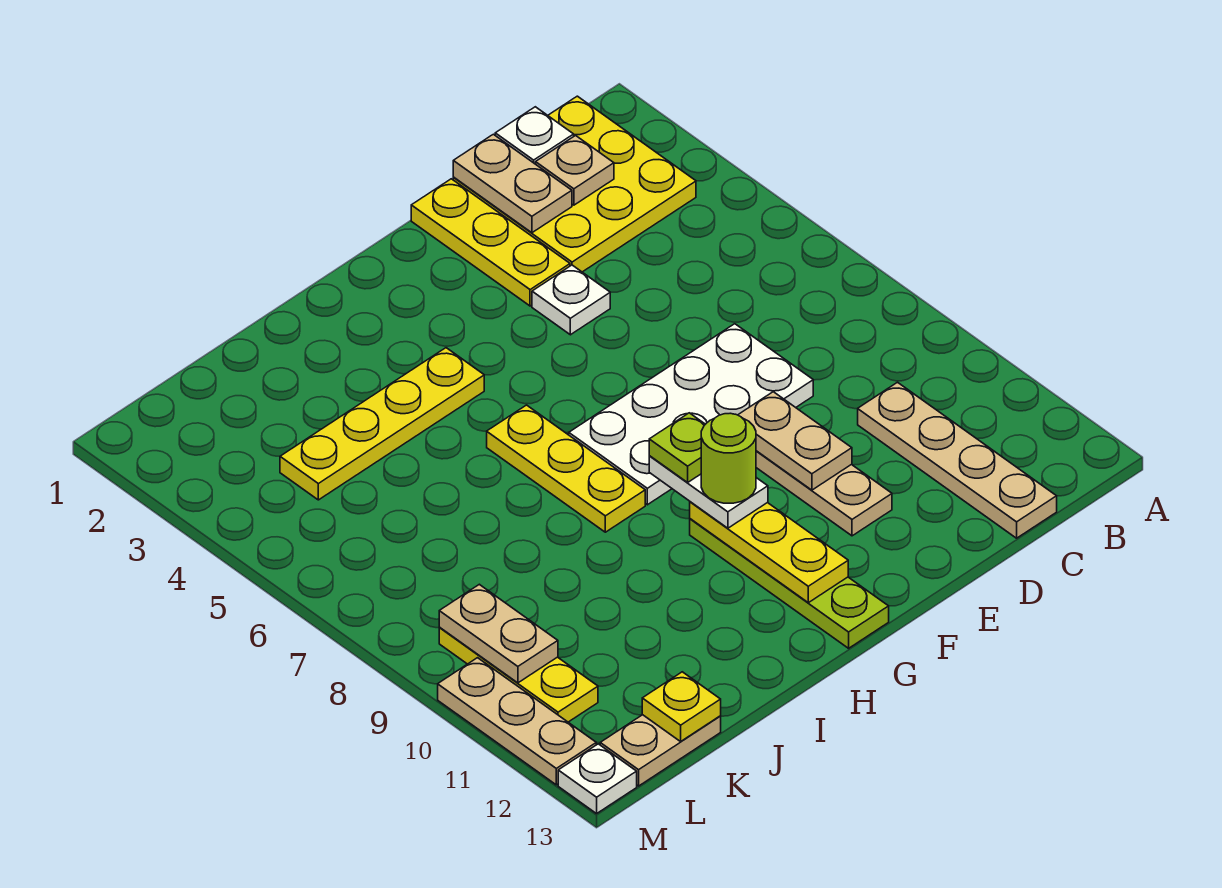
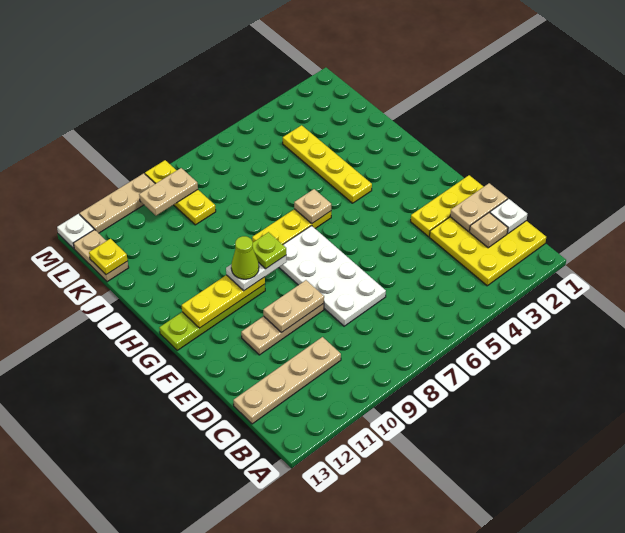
white 1x1 plate [532,265,610,335] -> none
lime 1x1 round brick [701,413,756,503] -> lime 1x1 cone [231,236,259,279]
none -> tan 1x1 plate [294,189,331,223]
yellow 1x3 plate [439,627,598,722] -> yellow 1x3 plate turned to [145,160,216,225]

